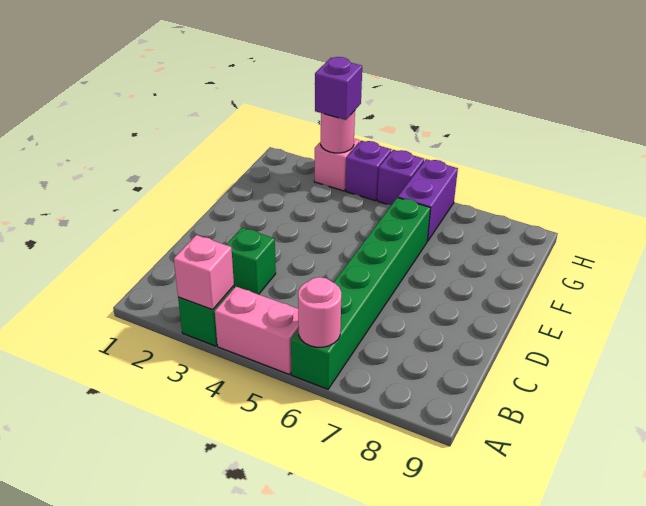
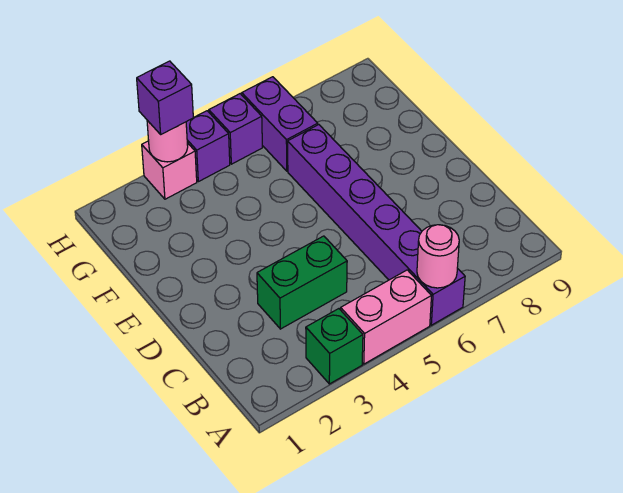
pink 1x1 brick [174,235,234,310] -> none
green 1x6 brick [291,197,430,389] -> purple 1x6 brick [288,125,465,325]
green 1x1 brick [226,228,276,294] -> green 1x2 brick [257,236,347,329]

